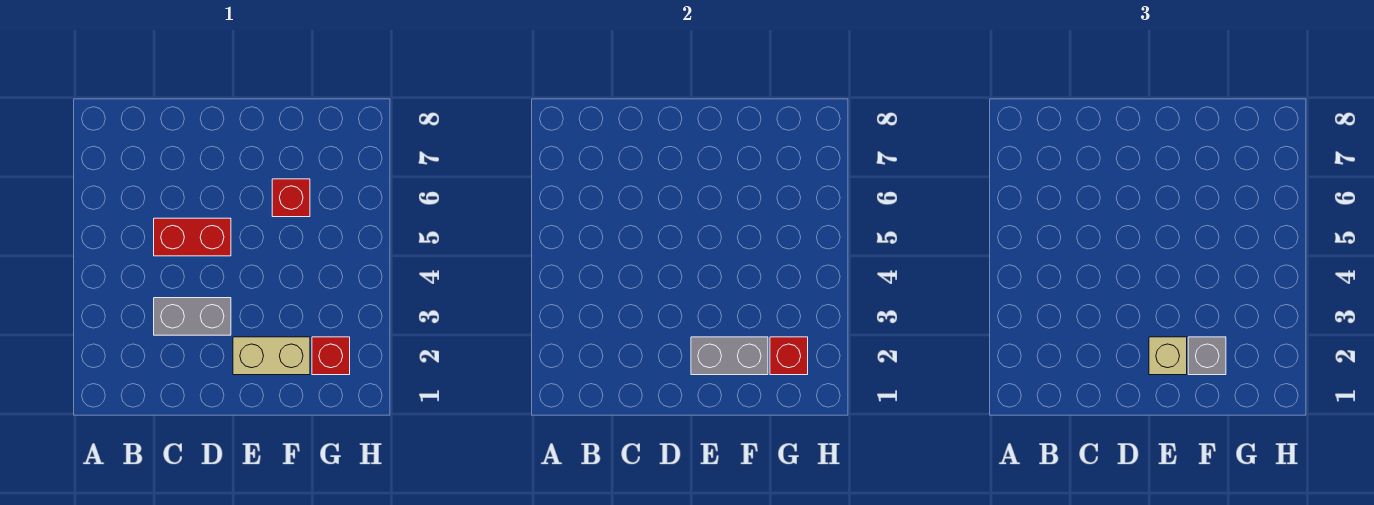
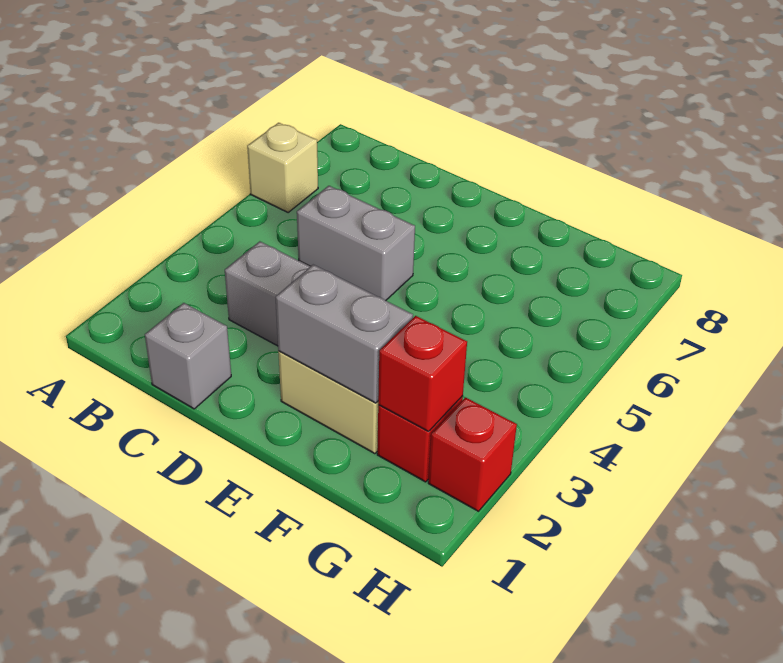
red 1x2 brick [154,218,231,256] -> grey 1x2 brick [297,186,415,301]
tan 1x1 brick [1149,337,1187,375] -> tan 1x1 brick moved to [247,123,318,212]
grey 1x1 brick [1188,337,1226,375] -> grey 1x1 brick moved to [145,303,231,409]
red 1x1 brick [272,179,310,217] -> red 1x1 brick moved to [428,397,517,511]

